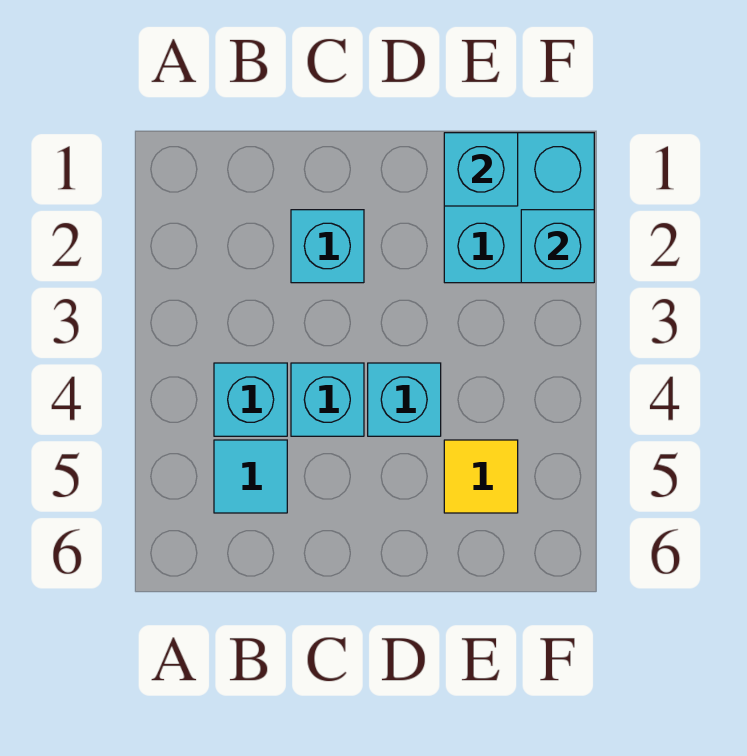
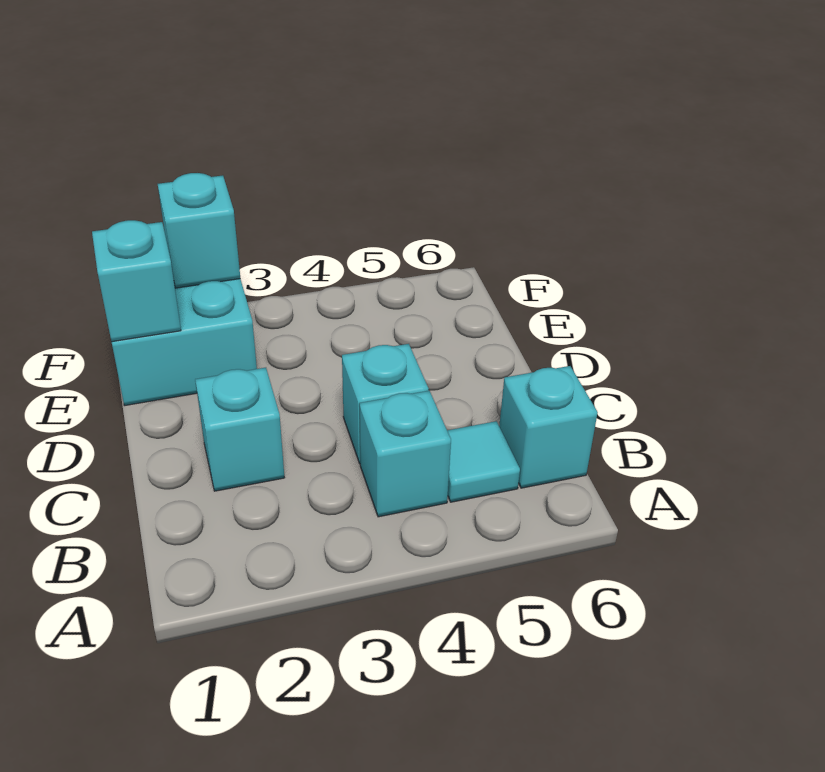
cyan 1x1 brick [368,363,441,436] -> cyan 1x1 brick moved to [499,366,598,488]
yellow 1x1 tile [444,440,518,513] -> none

